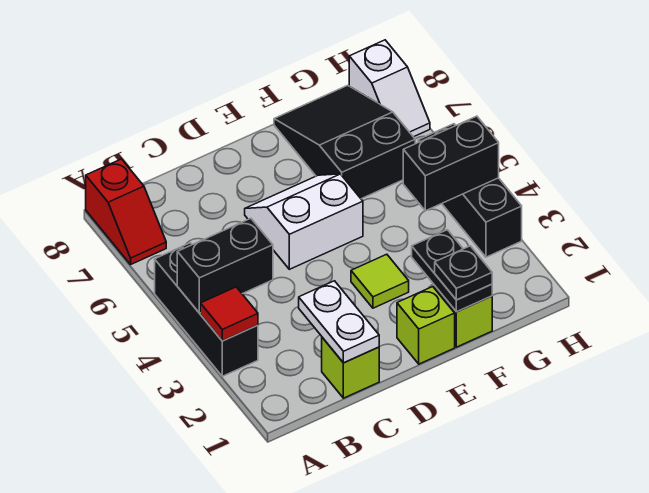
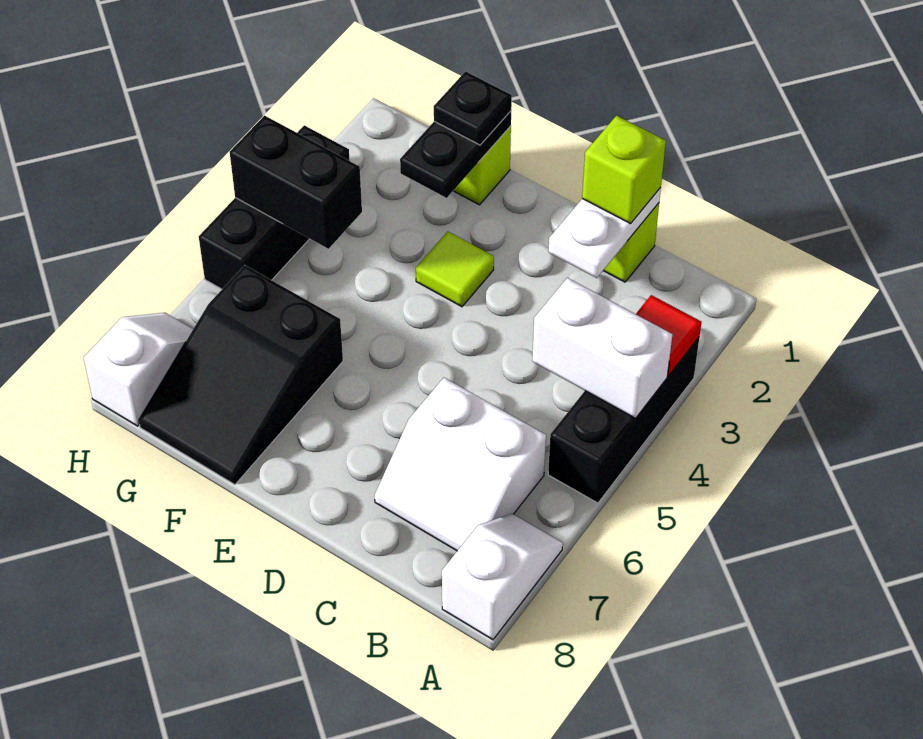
black 1x2 brick [177,218,273,313] -> white 1x2 brick [532,278,672,418]
red 1x2 slope [86,159,166,264] -> white 1x2 slope [442,514,563,640]
white 2x2 slope [245,174,363,269] -> white 2x2 slope moved to [375,378,546,551]
lime 1x1 brick [397,287,455,364] -> lime 1x1 brick moved to [582,116,666,224]

